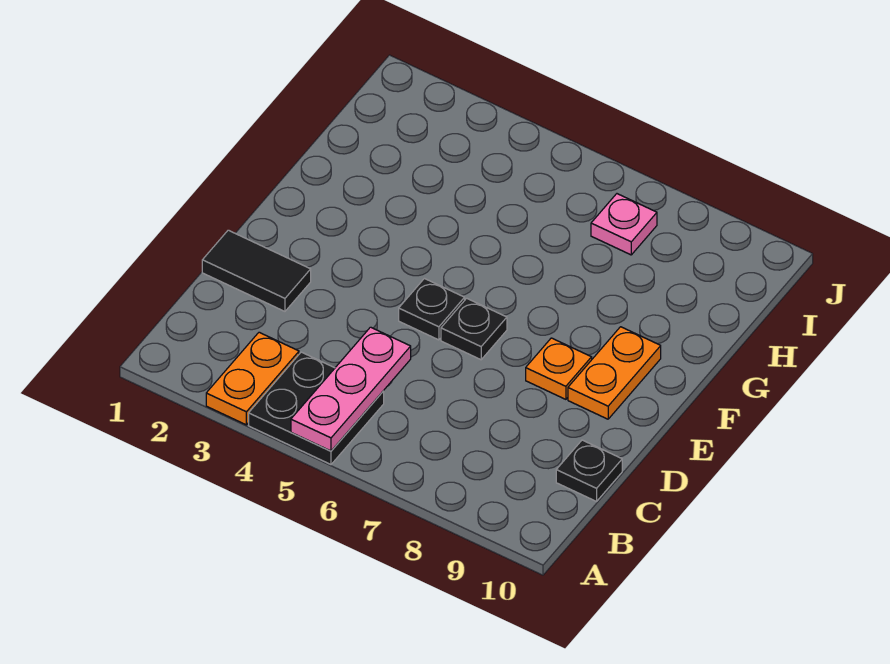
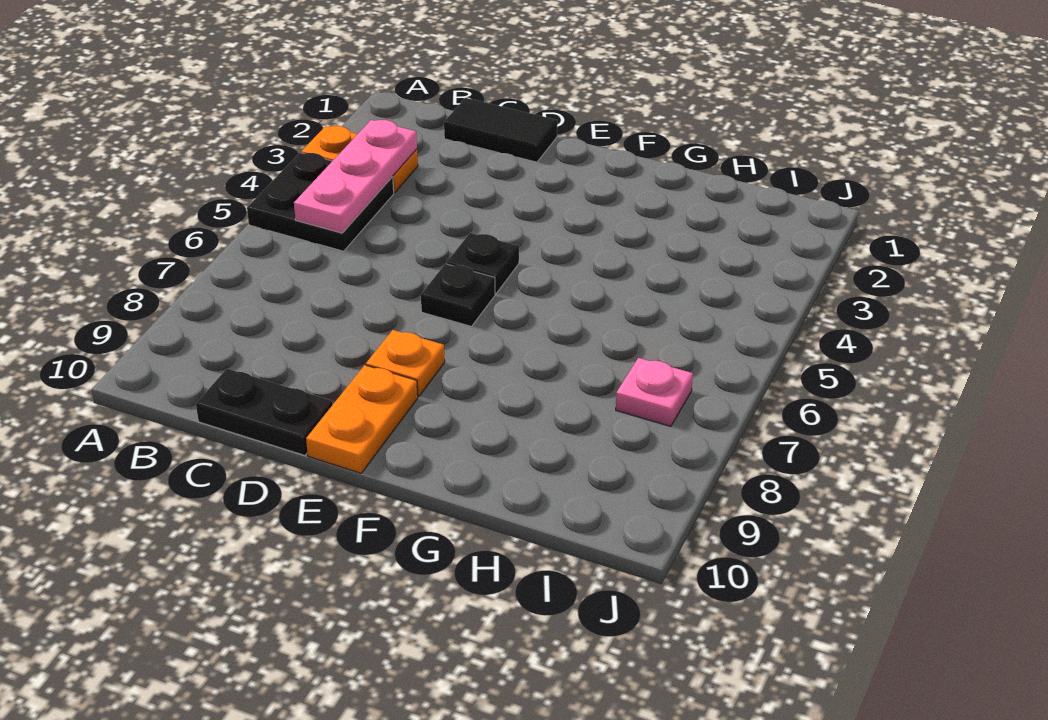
pink 1x3 plate [291,327,411,451] -> pink 1x3 plate turned to [294,120,417,233]
black 1x1 plate [556,440,622,501] -> black 1x2 plate [196,369,333,455]
black 1x2 tile [202,230,311,311] -> black 1x2 tile turned to [444,98,557,162]
orange 1x2 plate [568,327,661,419] -> orange 1x2 plate turned to [306,365,418,473]

